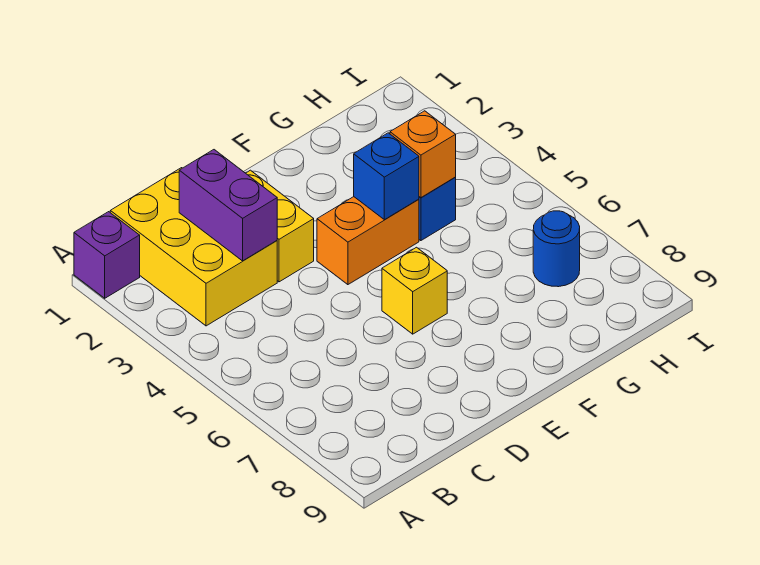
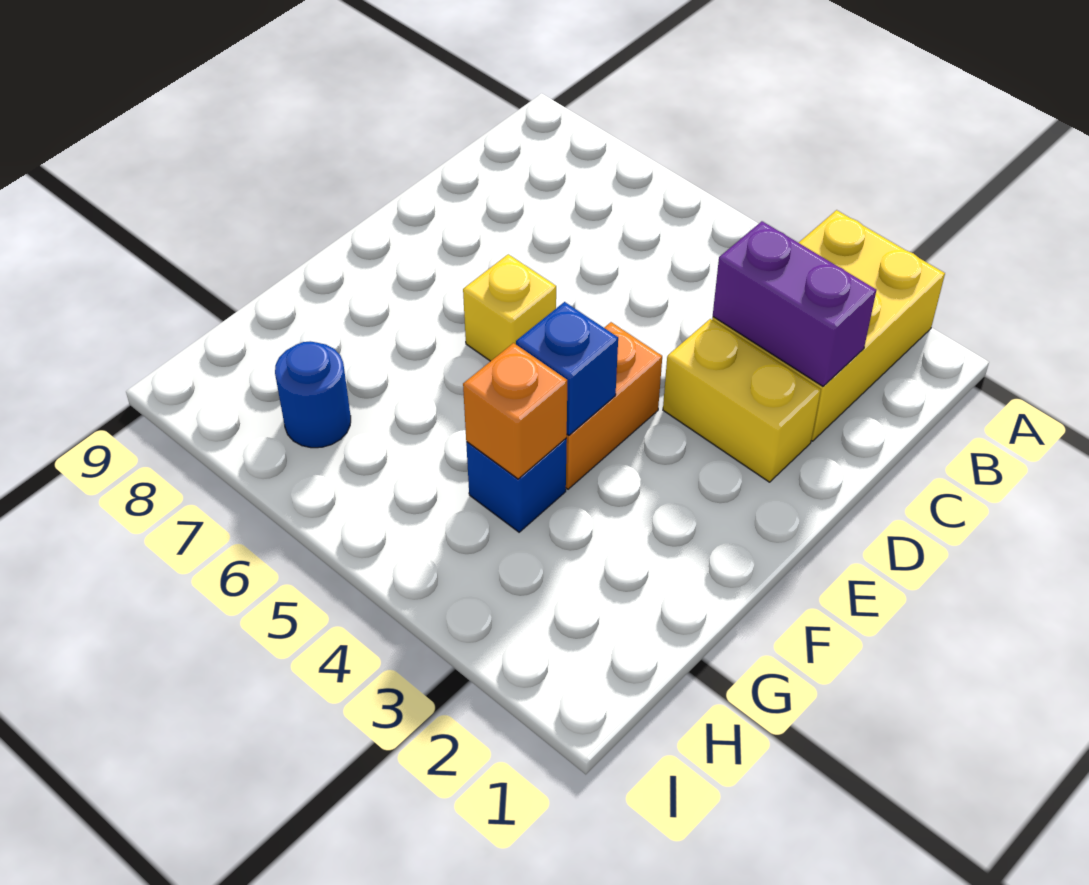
purple 1x1 brick [74,212,140,298] -> none
yellow 2x3 brick [110,168,277,326] -> yellow 2x3 brick turned to [712,210,945,441]

